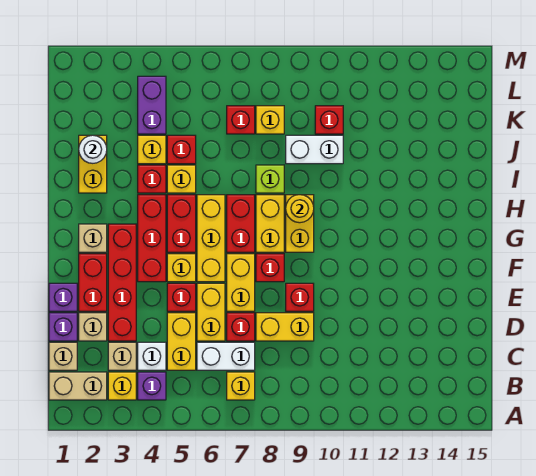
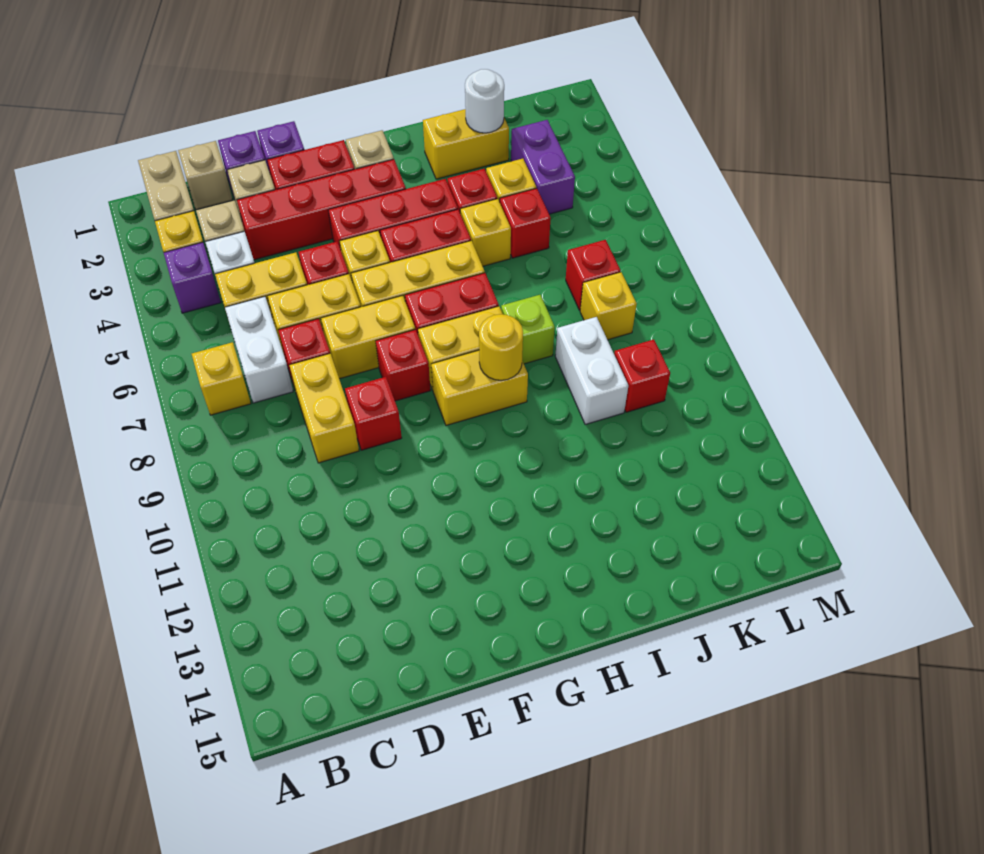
purple 1x2 brick [138,76,166,134] -> purple 1x2 brick turned to [511,120,575,214]

